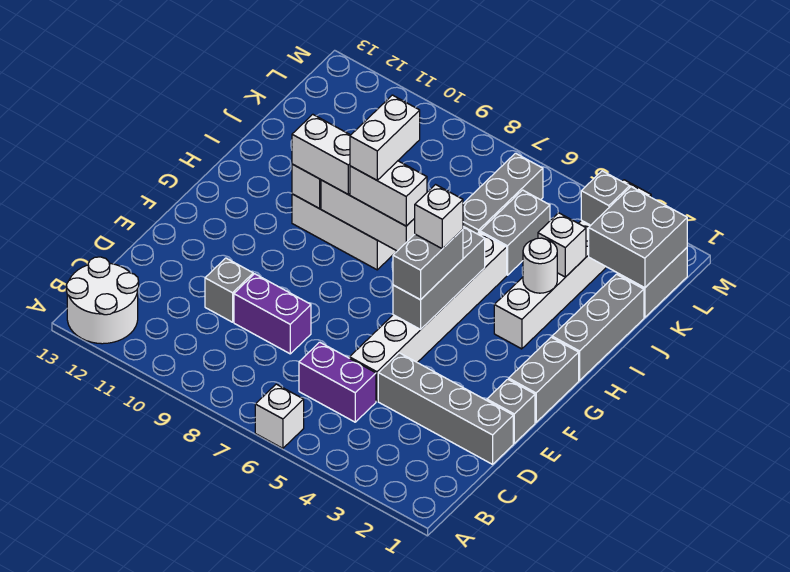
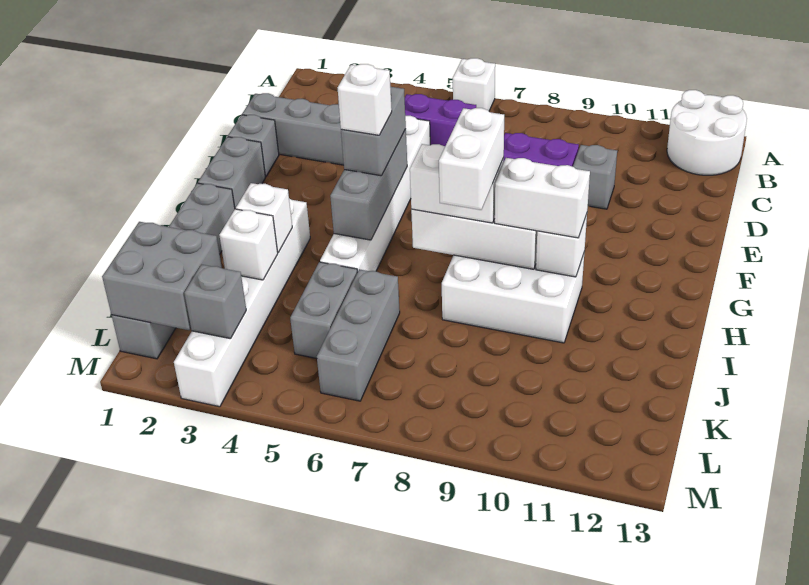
white 1x1 round brick [523,238,557,293] -> white 1x1 brick [236,183,292,252]

